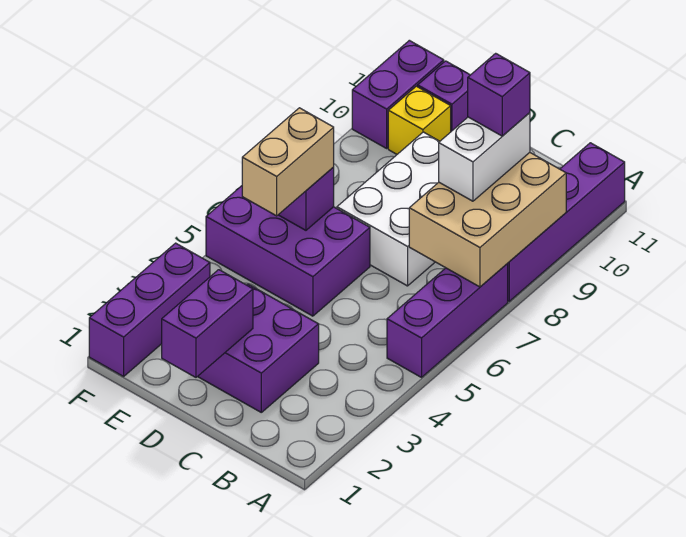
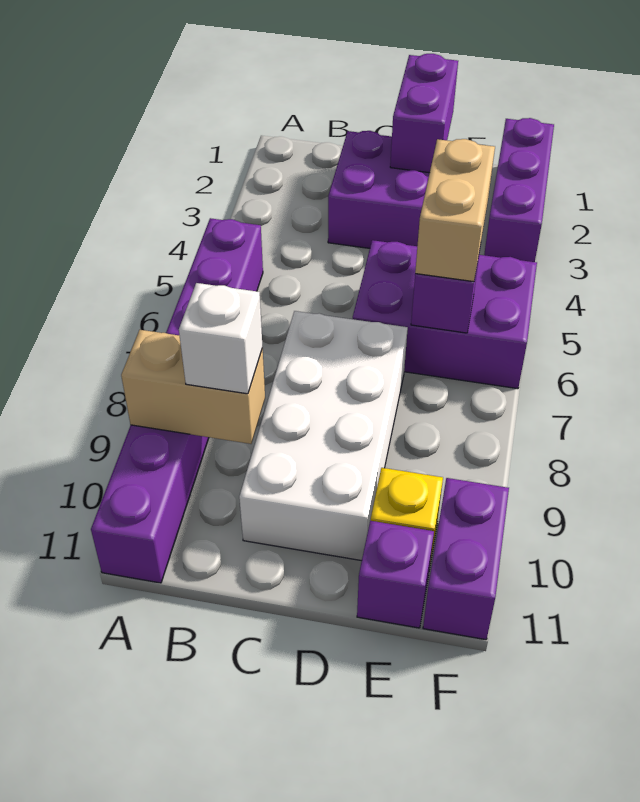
tan 2x3 brick [409,153,566,287] -> tan 1x2 brick [121,330,265,444]
white 1x2 brick [439,113,530,201] -> white 1x1 brick [179,283,262,394]
purple 1x1 brick [468,53,530,136] -> none
white 2x3 brick [337,132,440,286] -> white 2x4 brick [239,311,408,561]

